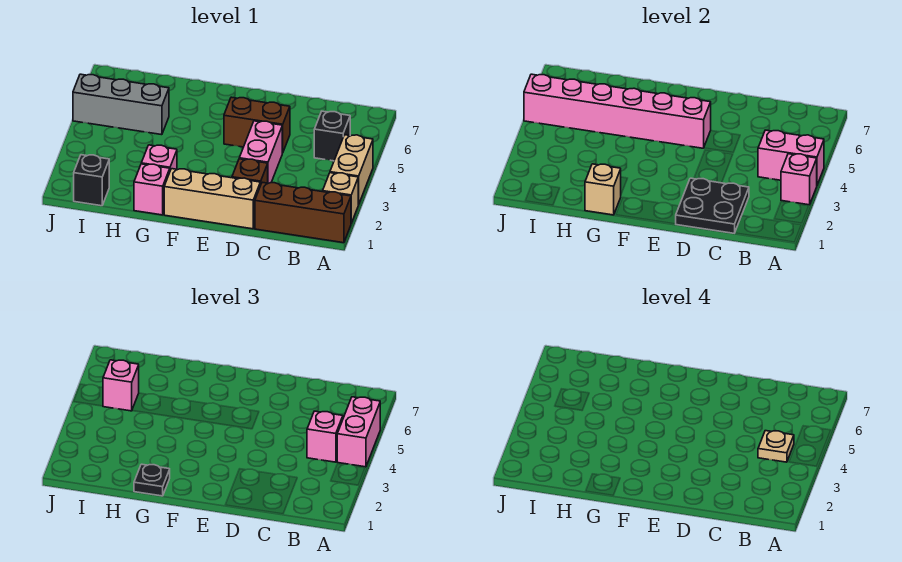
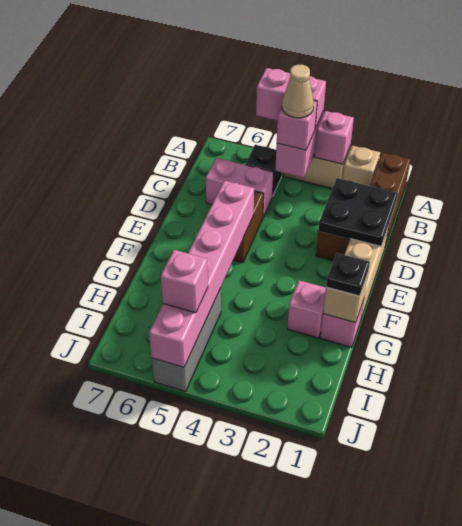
tan 1x1 plate [758,431,794,462] -> tan 1x1 cone [282,65,314,118]
pink 1x2 brick [239,121,282,183] -> pink 1x2 brick moved to [206,158,273,217]
black 1x1 brick [74,155,109,206] -> none

